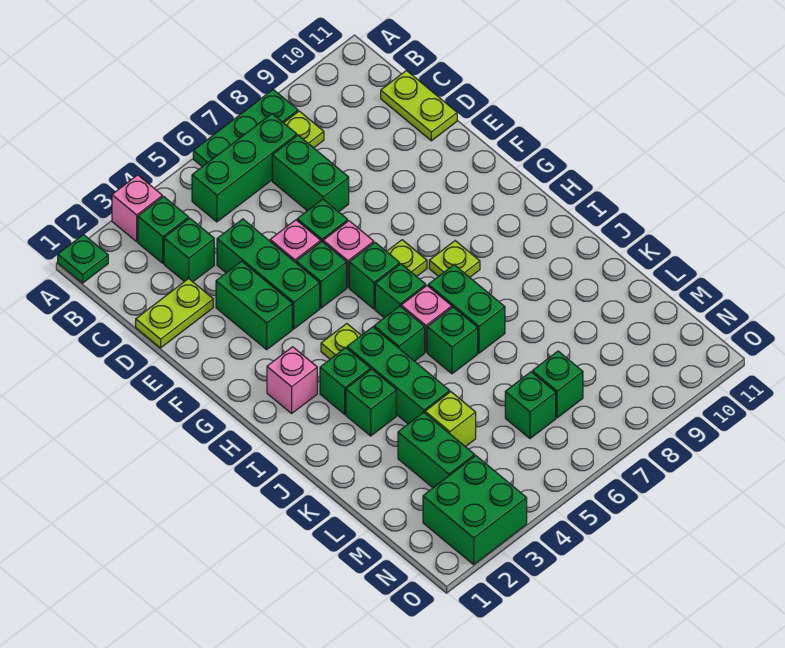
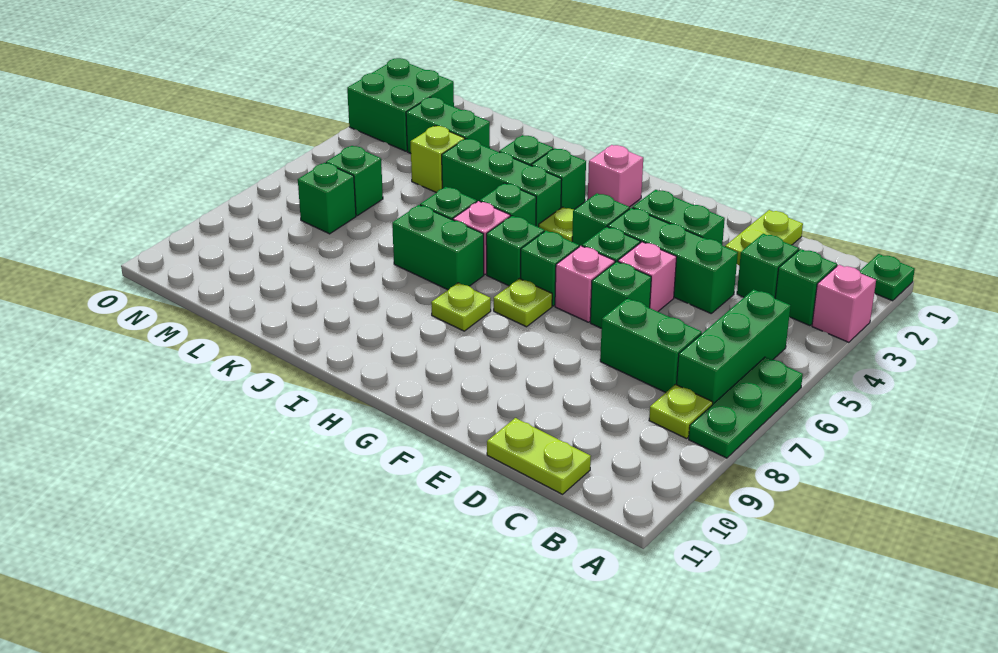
none -> green 1x1 brick [572,193,630,247]

